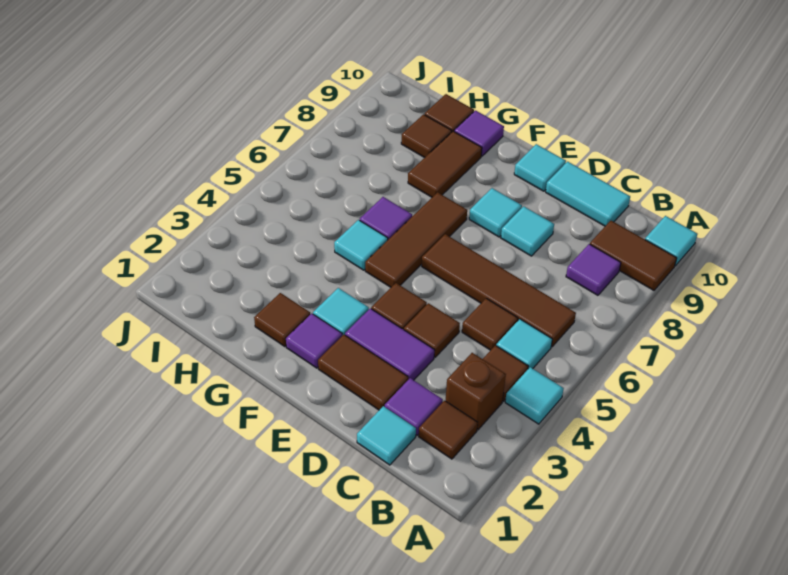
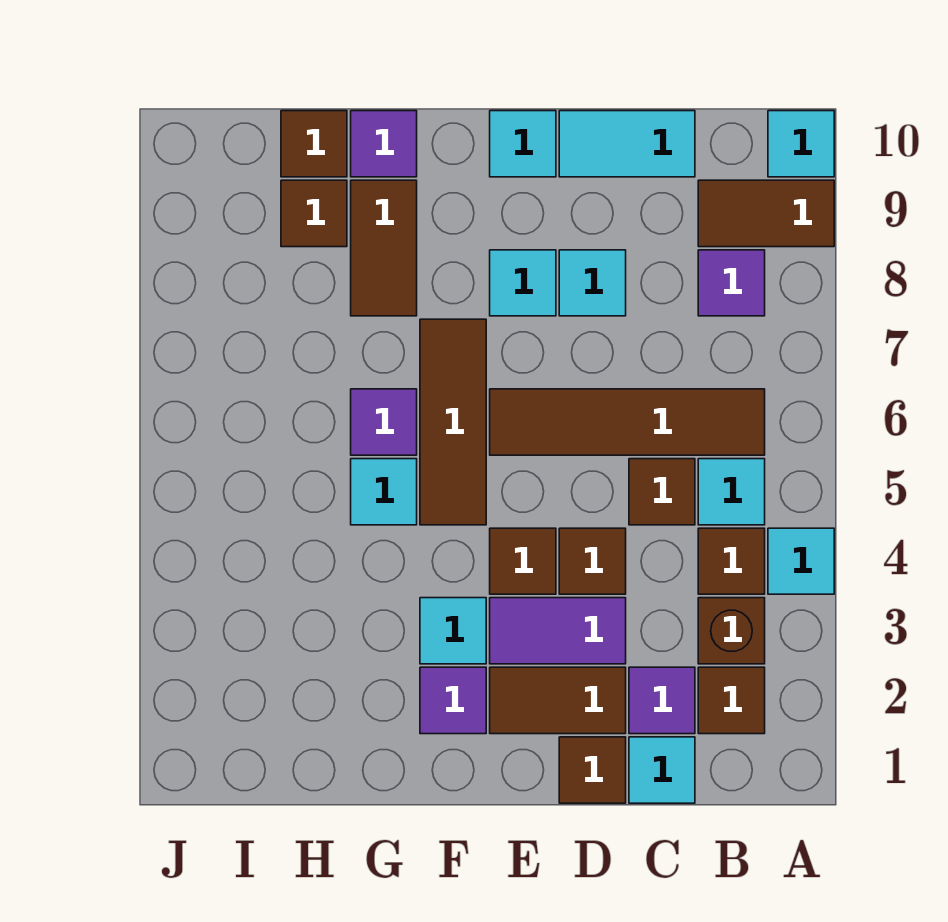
brown 1x1 tile [254,293,310,347] -> brown 1x1 tile moved to [559,737,626,803]

